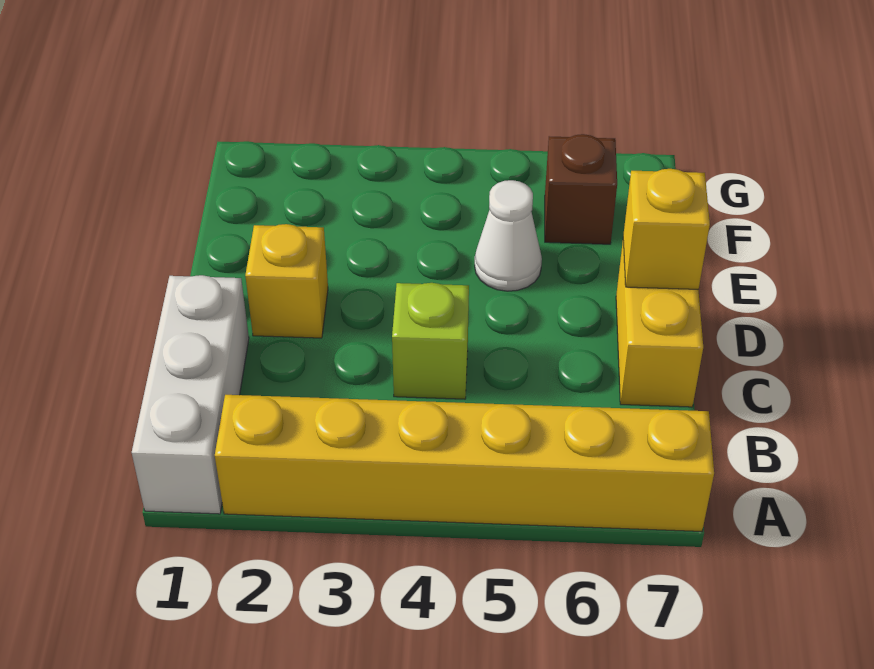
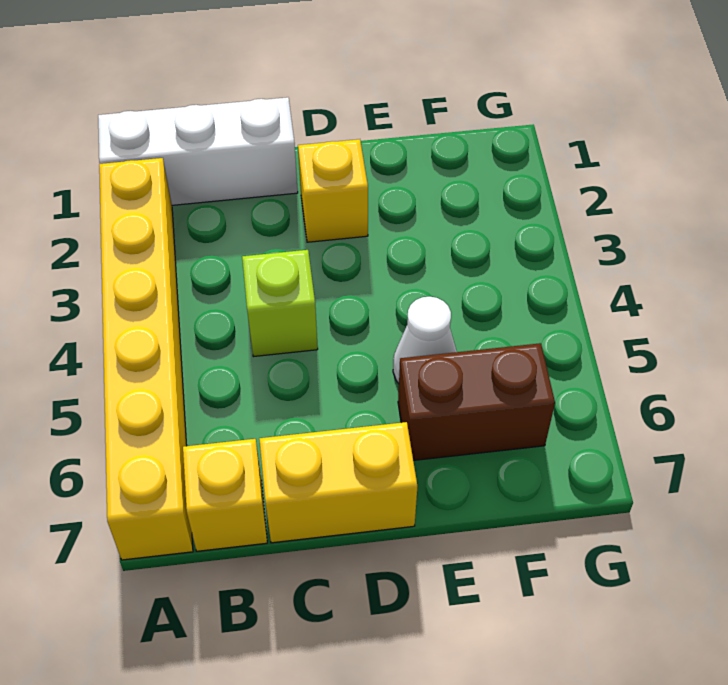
yellow 1x1 brick [623,169,710,289] -> yellow 1x1 brick moved to [183,439,267,551]
brown 1x1 brick [545,134,617,244] -> brown 1x2 brick [398,343,555,460]

